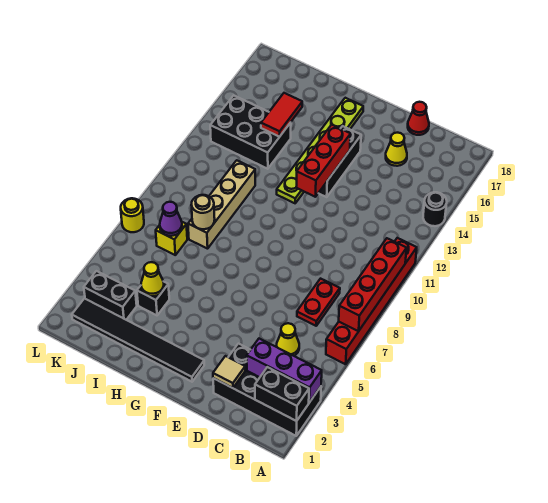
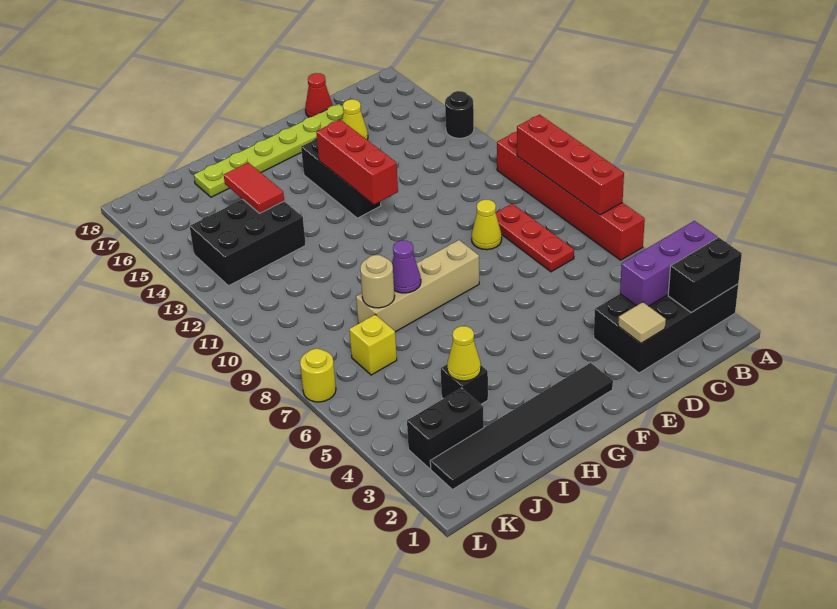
yellow 1x1 cone [277,323,299,356] -> yellow 1x1 cone moved to [472,200,502,250]
red 1x2 plate [297,279,340,326] -> red 1x3 plate [496,204,574,272]
lime 1x6 plate [277,98,363,203] -> lime 1x6 plate turned to [194,104,344,197]
tan 1x4 brick [188,160,255,249] -> tan 1x4 brick turned to [356,240,479,332]
purple 1x1 cone [160,202,182,236] -> purple 1x1 cone moved to [392,240,421,293]

